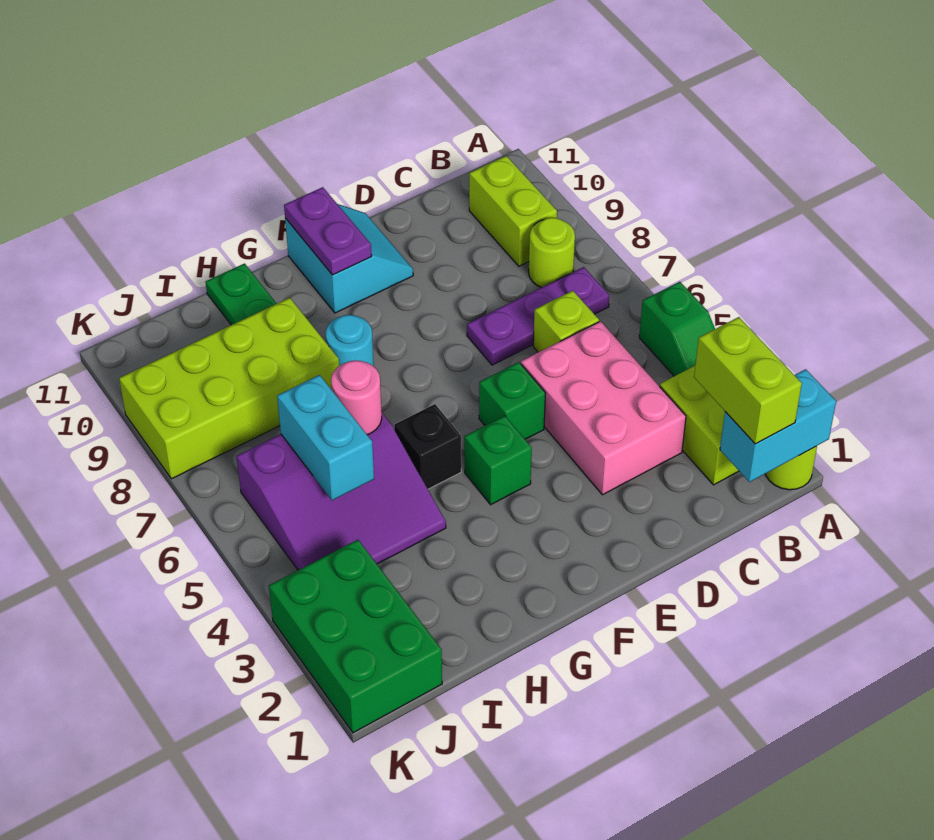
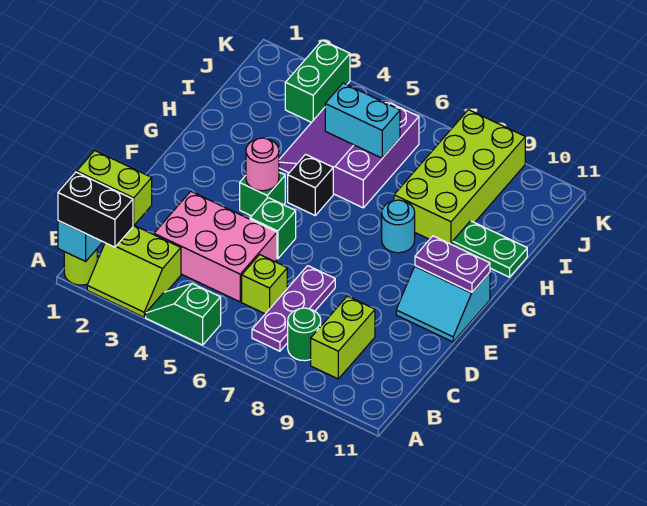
none -> black 1x2 brick [58,172,133,247]
lime 1x1 round brick [529,218,575,288] -> green 1x1 round brick [288,308,321,361]
lime 1x2 brick [469,156,557,266] -> lime 1x2 brick turned to [311,296,375,379]
pink 1x1 round brick [331,360,382,435] -> pink 1x1 round brick moved to [246,138,279,191]
green 2x3 brick [269,540,442,733] -> green 1x2 brick [285,40,350,122]

